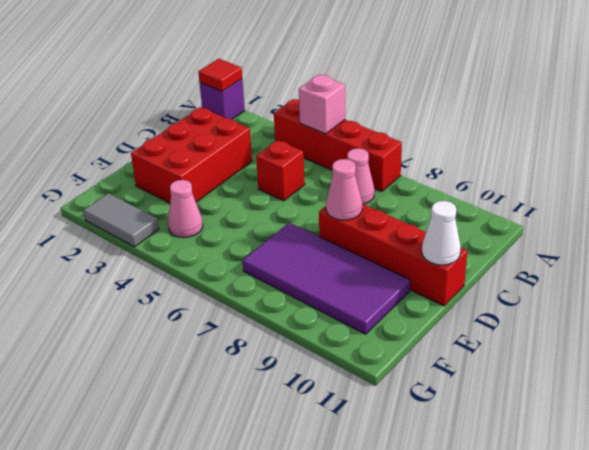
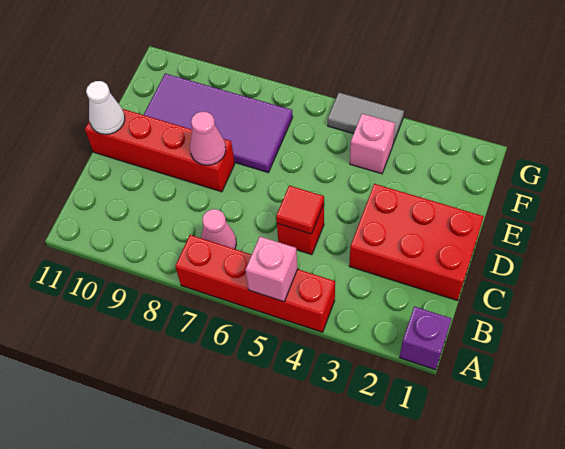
red 1x1 tile [198,59,242,91] -> red 1x1 tile moved to [276,186,324,234]
red 2x3 brick [131,107,252,203] -> red 2x3 brick turned to [349,184,484,301]
pink 1x1 cone [168,180,203,238] -> pink 1x1 brick [350,114,395,174]
grey 1x2 tile [84,193,159,247] -> grey 1x2 tile moved to [328,93,404,144]

